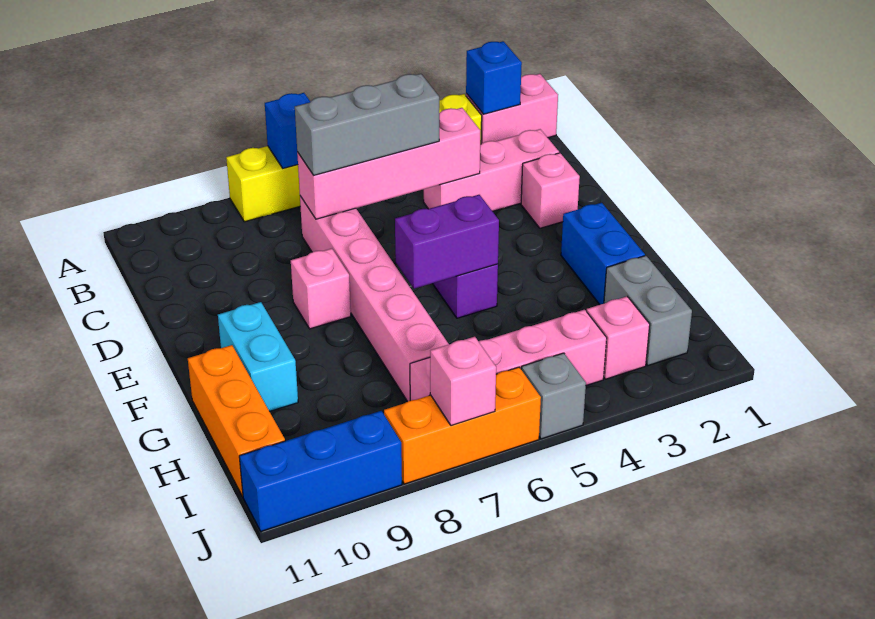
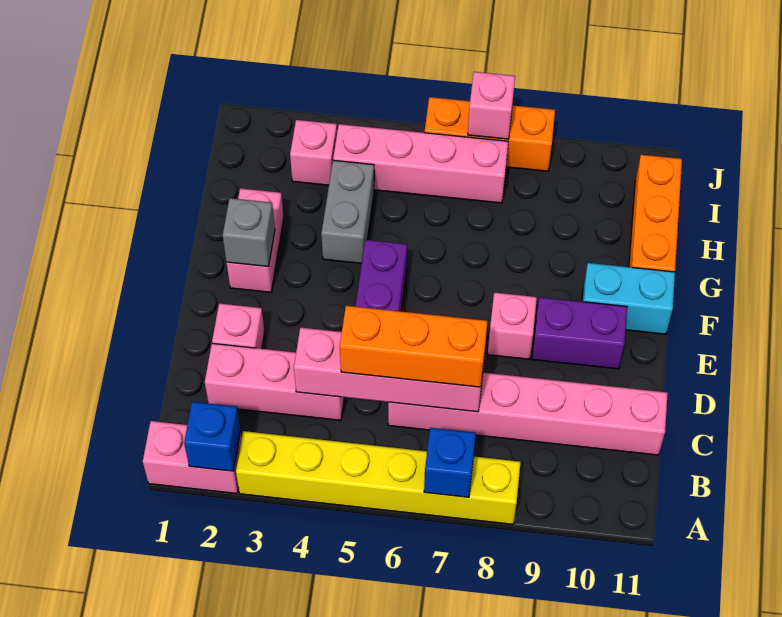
grey 1x3 brick [295,74,439,175] -> orange 1x3 brick [340,306,488,387]
pink 1x6 brick [300,196,449,402] -> pink 1x6 brick turned to [388,373,668,455]
blue 1x2 brick [561,203,645,305] -> pink 1x2 brick [227,188,284,292]
purple 1x2 brick [395,195,499,289] -> purple 1x2 brick moved to [532,297,627,369]
cyan 1x2 brick [218,302,298,411] -> cyan 1x2 brick turned to [582,263,675,334]
grey 1x2 brick [604,256,692,365] -> grey 1x2 brick moved to [321,160,374,263]
grey 1x1 brick [521,353,586,439] -> grey 1x1 brick moved to [223,198,275,267]
blue 1x3 brick [239,411,402,531] -> none

